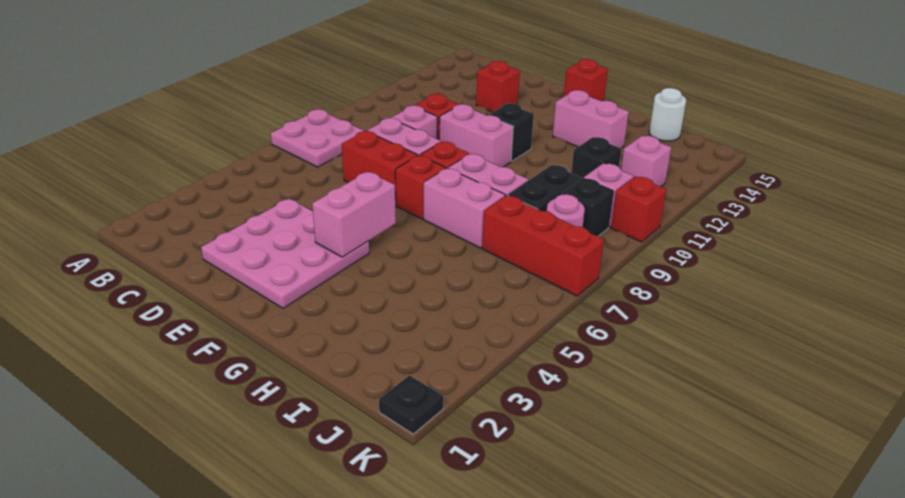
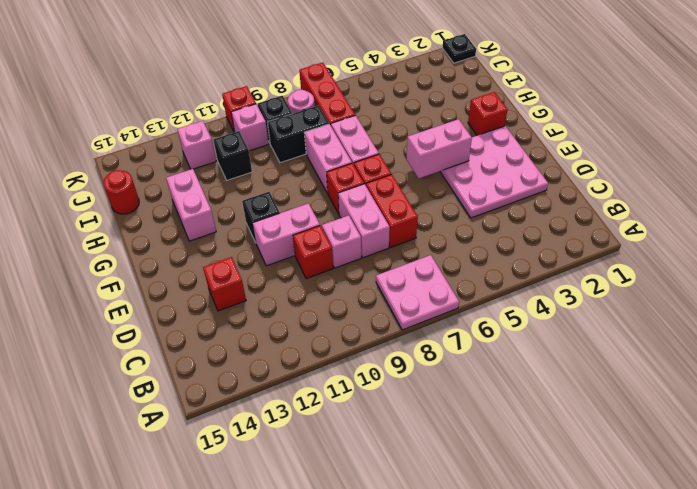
pink 1x2 brick [439,104,513,167] -> pink 1x2 brick turned to [253,203,320,266]
red 1x1 brick [564,59,608,101] -> red 1x1 brick moved to [468,92,508,135]
white 1x1 round brick [649,88,686,141] -> red 1x1 round brick [103,170,139,214]

